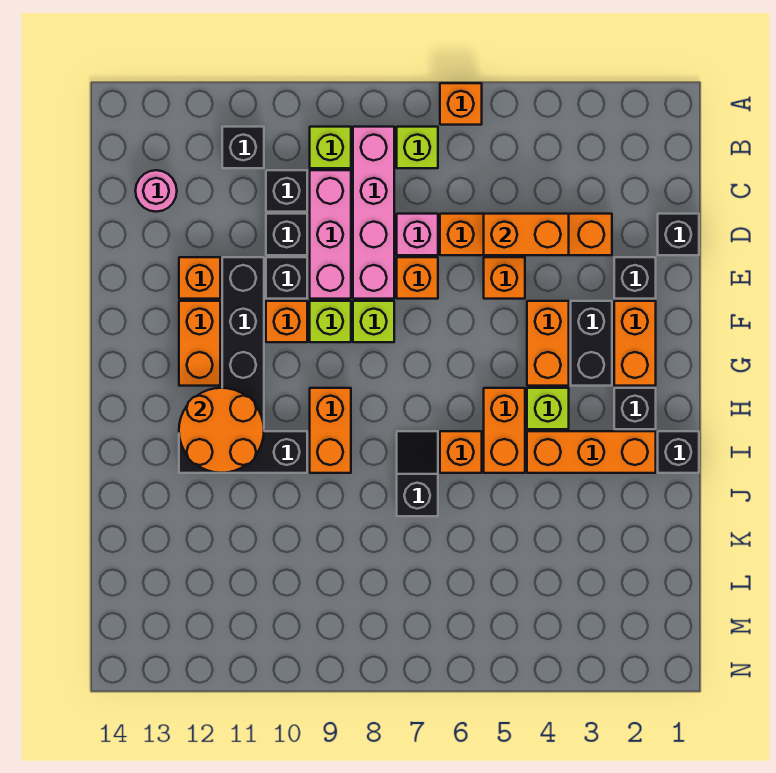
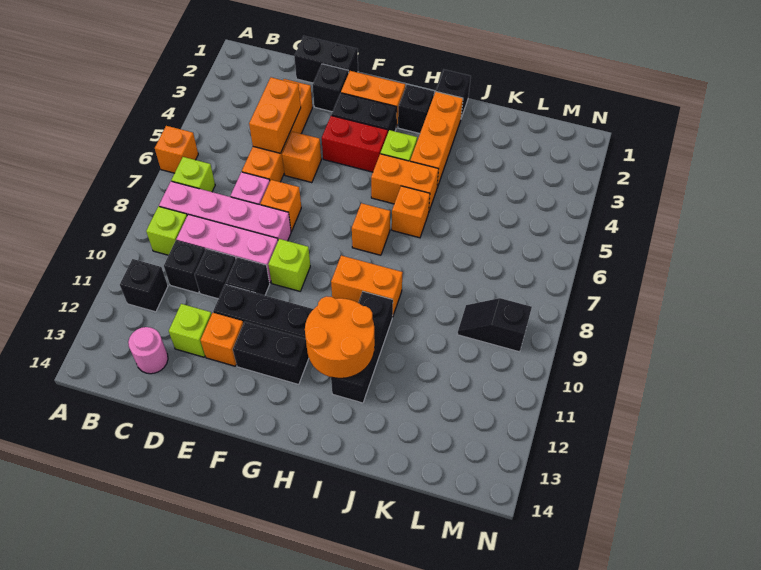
black 1x1 brick [658,214,699,255] -> black 1x2 brick [294,36,358,83]
orange 1x2 brick [527,301,569,386] -> red 1x2 brick [321,116,388,172]
lime 1x1 brick [353,301,394,342] -> lime 1x1 brick moved to [169,304,212,357]
orange 1x1 brick [266,301,307,342] -> orange 1x1 brick moved to [352,203,390,255]
orange 1x2 brick [179,301,220,386] -> black 1x2 brick [233,322,309,384]
black 1x2 slope [397,431,438,516] -> black 1x2 slope moved to [457,298,532,352]

